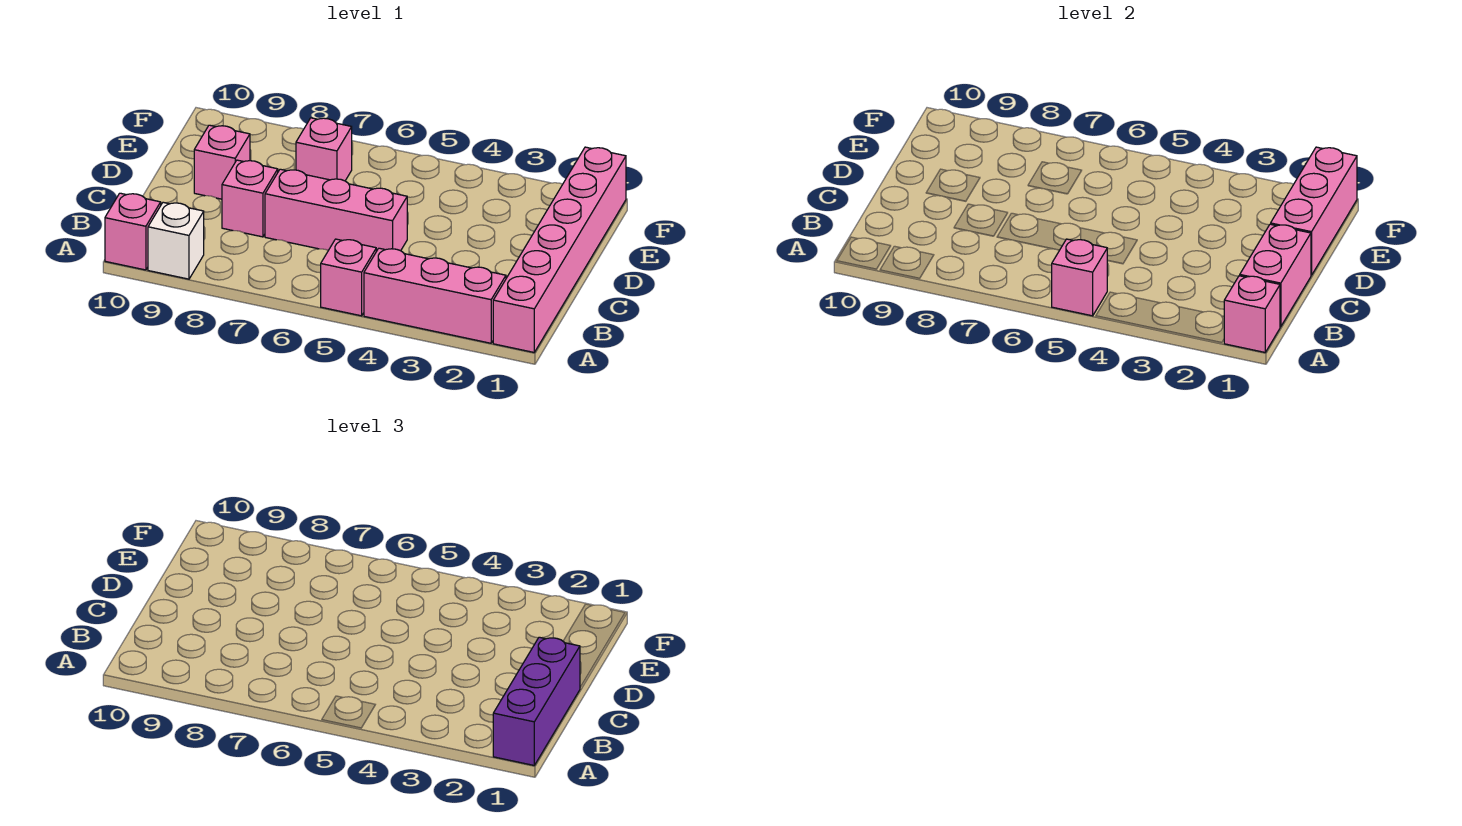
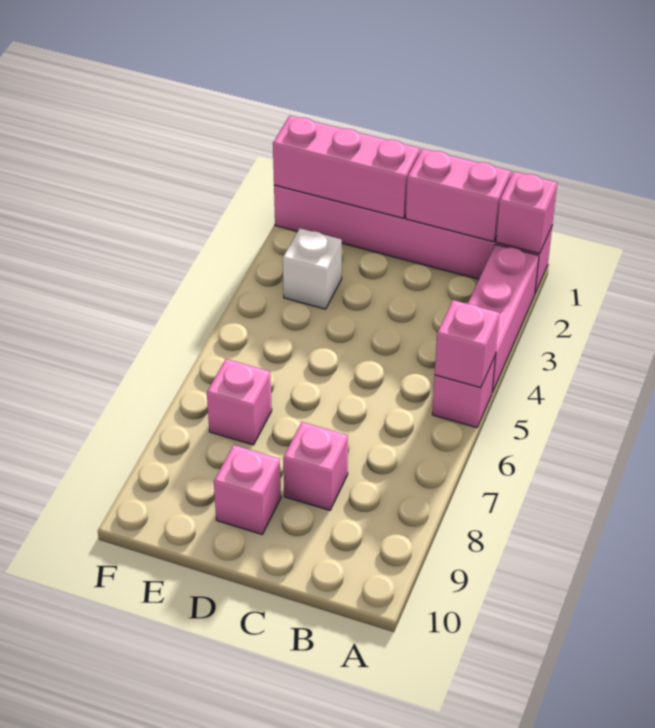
purple 1x3 brick [493,637,580,765] -> none
white 1x1 brick [148,202,204,279] -> white 1x1 brick moved to [283,228,342,309]
pink 1x1 brick [105,193,161,270] -> none
pink 1x3 brick [265,169,407,251] -> none

